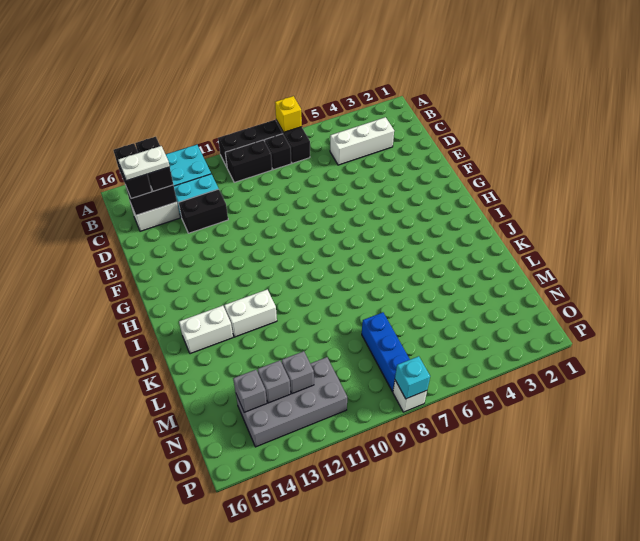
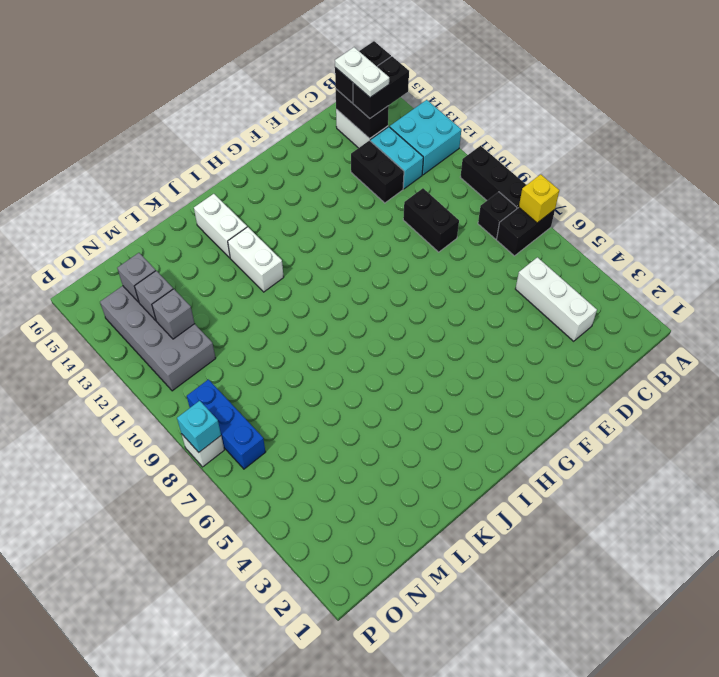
black 1x2 brick [225,140,272,182] -> black 1x2 brick moved to [403,188,459,252]
blue 1x3 brick [362,312,410,392] -> blue 1x3 brick turned to [187,379,265,469]

